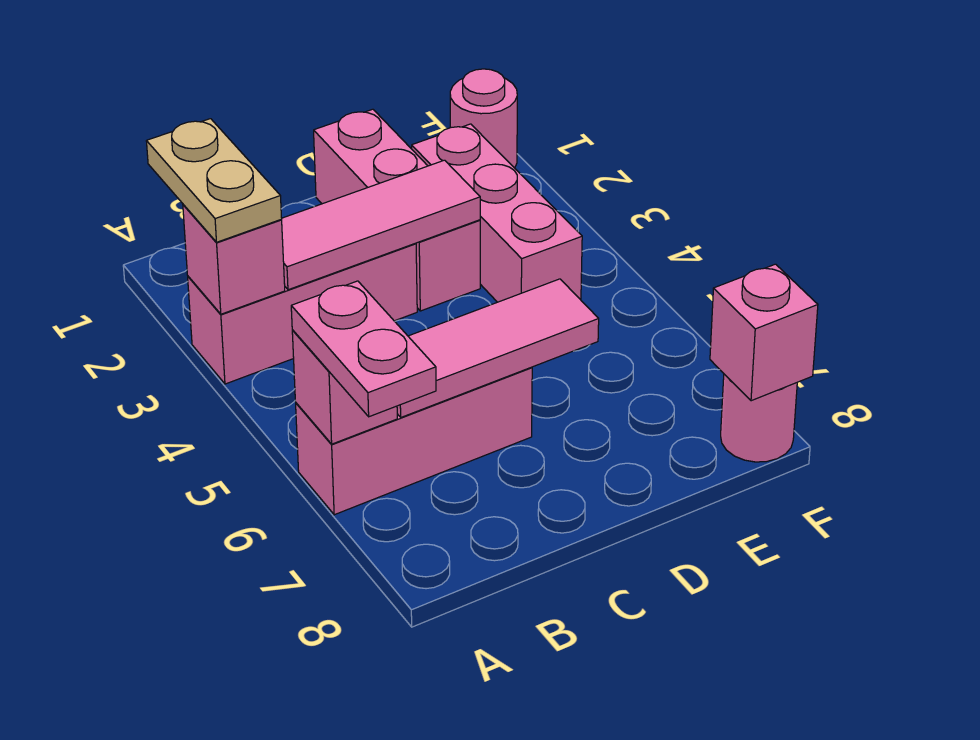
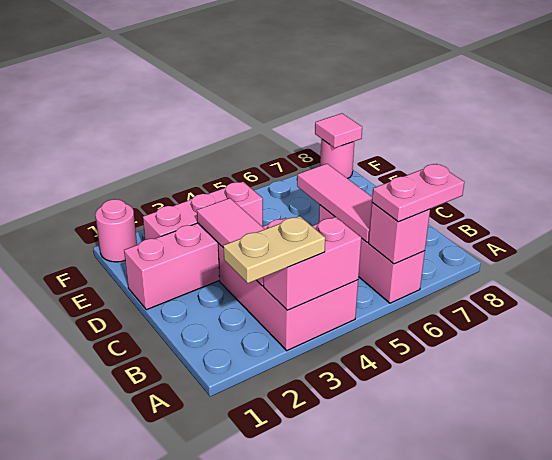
pink 1x3 brick [188,243,417,384] -> pink 2x3 brick [218,218,358,351]
pink 1x1 brick [183,205,285,314] -> pink 1x2 brick [264,217,361,310]
pink 1x1 brick [710,264,818,401] -> pink 1x1 tile [315,113,362,148]

